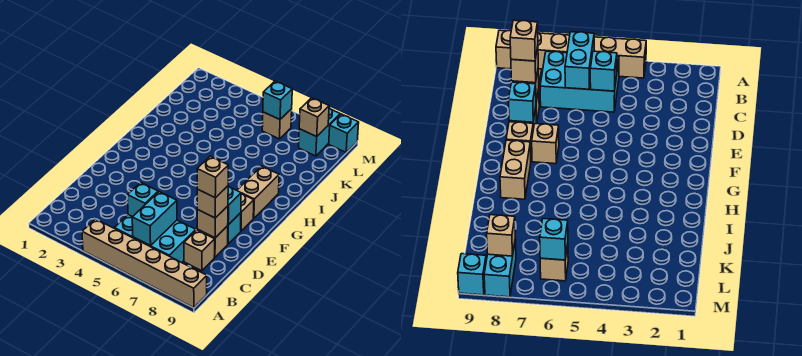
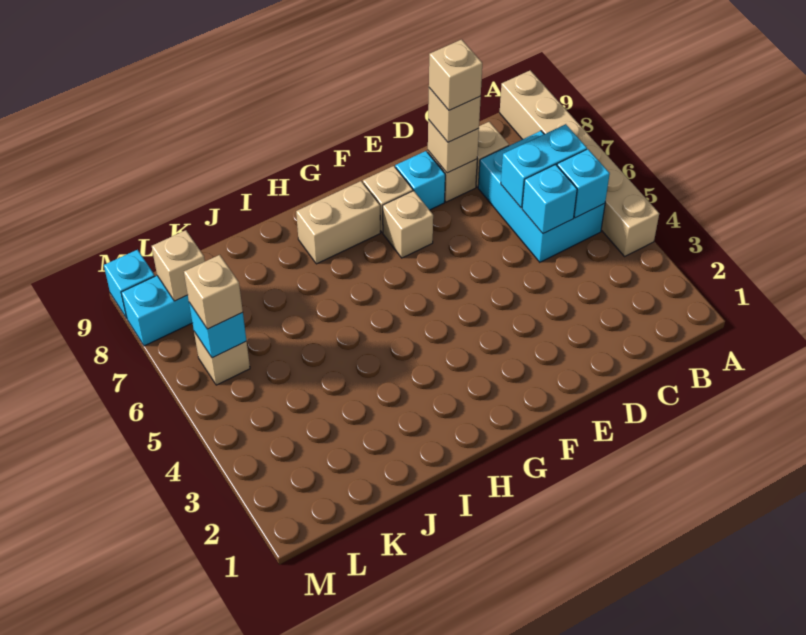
cyan 1x1 brick [228,187,241,225] -> cyan 1x1 brick moved to [557,149,610,218]
none -> tan 1x1 brick [184,255,243,329]

